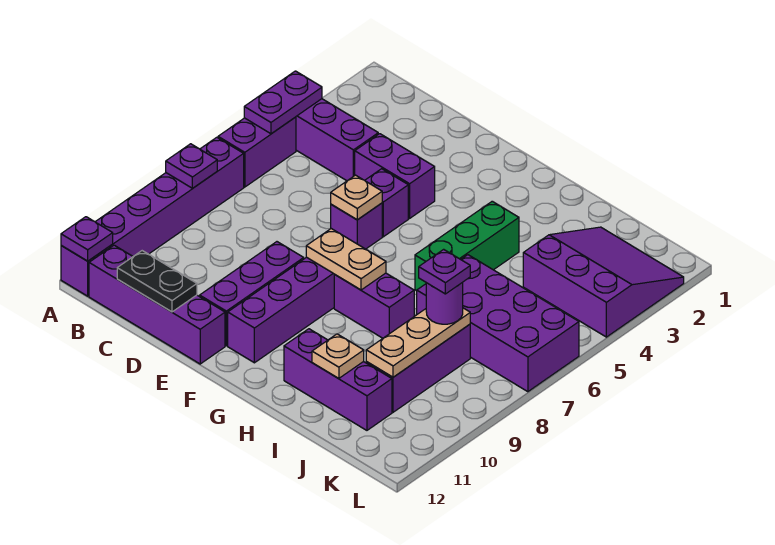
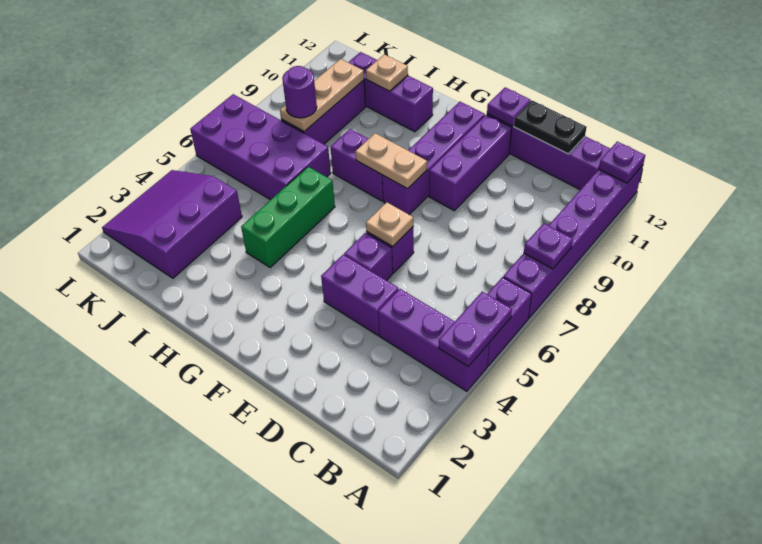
purple 3x3 slope [523,227,684,337] -> purple 3x3 slope turned to [102,170,242,278]
purple 1x1 plate [419,249,470,294] -> purple 1x1 plate moved to [487,87,531,126]

